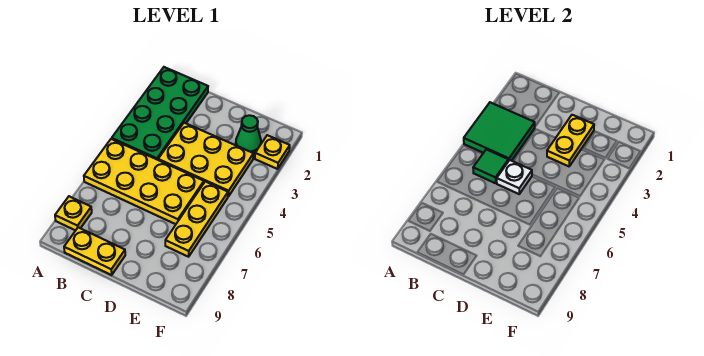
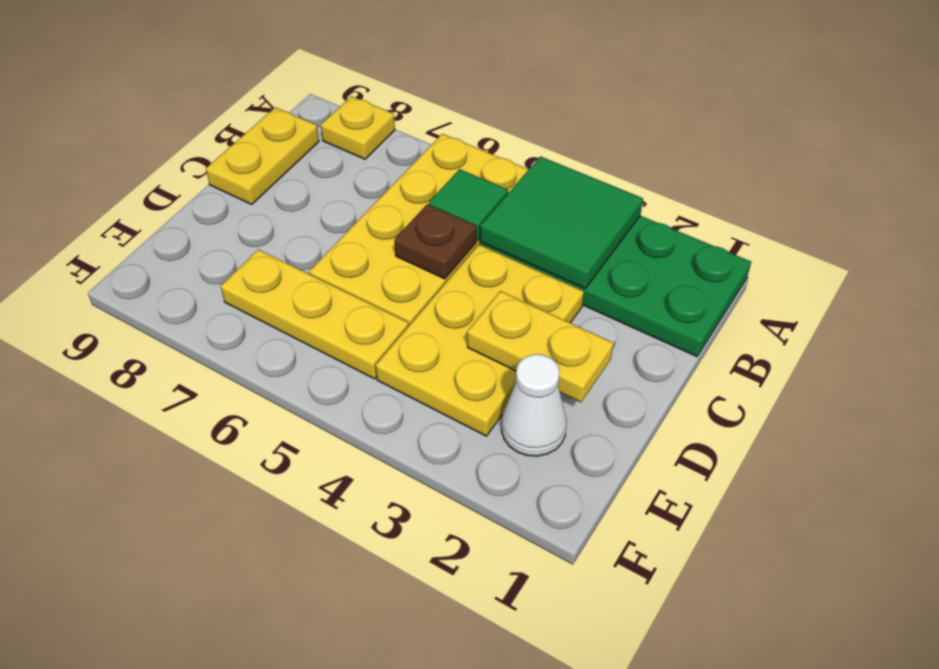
white 1x1 plate [497,160,532,194] -> brown 1x1 plate [394,204,476,279]
green 1x1 cone [236,115,261,154] -> white 1x1 cone [501,354,567,456]
yellow 1x1 plate [255,135,290,169] -> none

